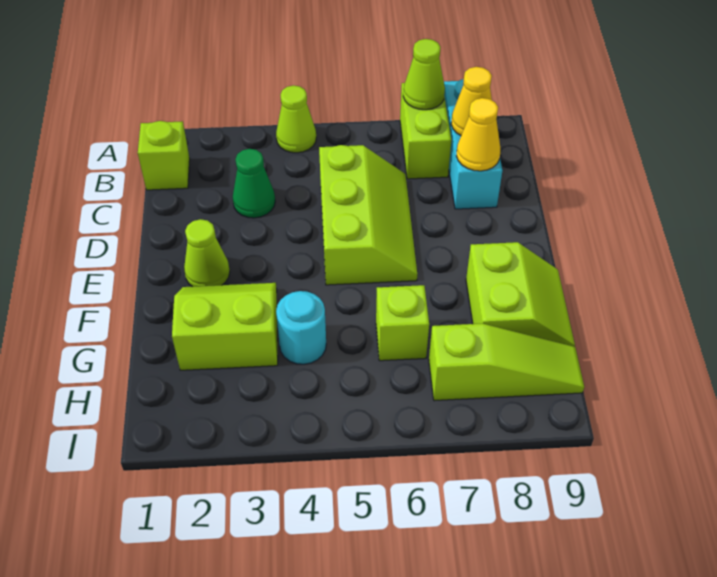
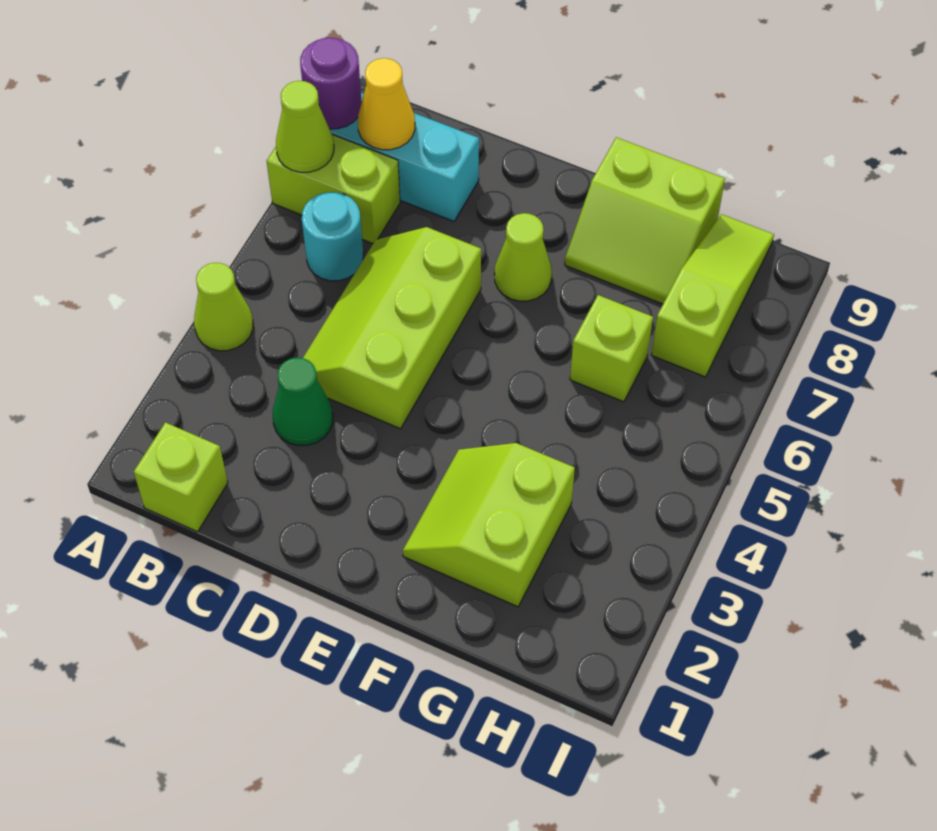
none -> purple 1x1 round brick [300,37,362,129]
lime 2x3 slope [319,145,417,285] -> lime 2x3 slope turned to [303,227,481,429]
yellow 1x1 cone [456,98,500,171] -> none
lime 1x1 cone [184,219,230,287] -> lime 1x1 cone moved to [494,213,552,301]
lime 2x2 slope [466,242,575,347] -> lime 2x2 slope turned to [565,137,725,304]
cyan 1x1 round brick [276,291,326,364] -> cyan 1x1 round brick moved to [302,192,363,281]

